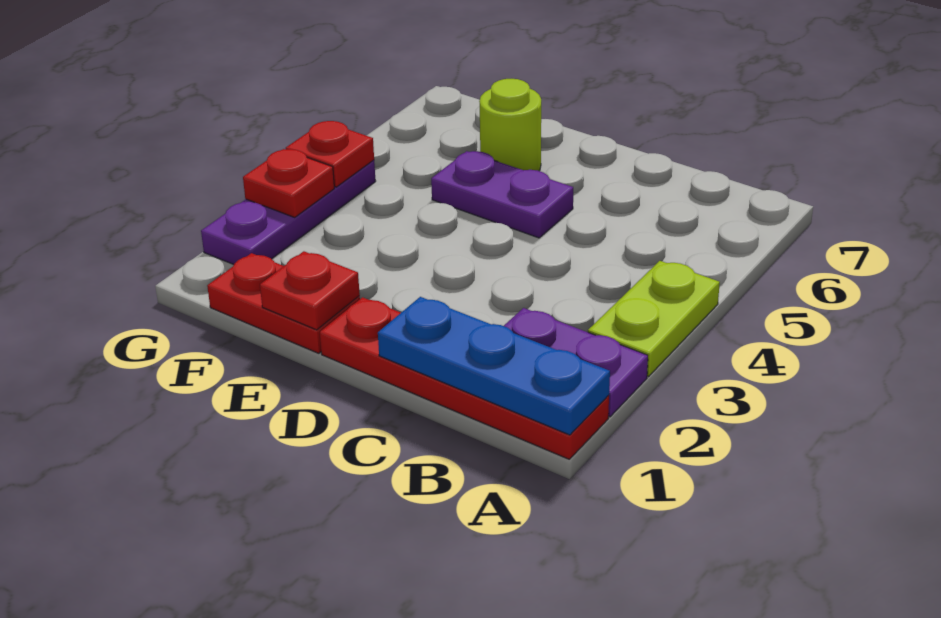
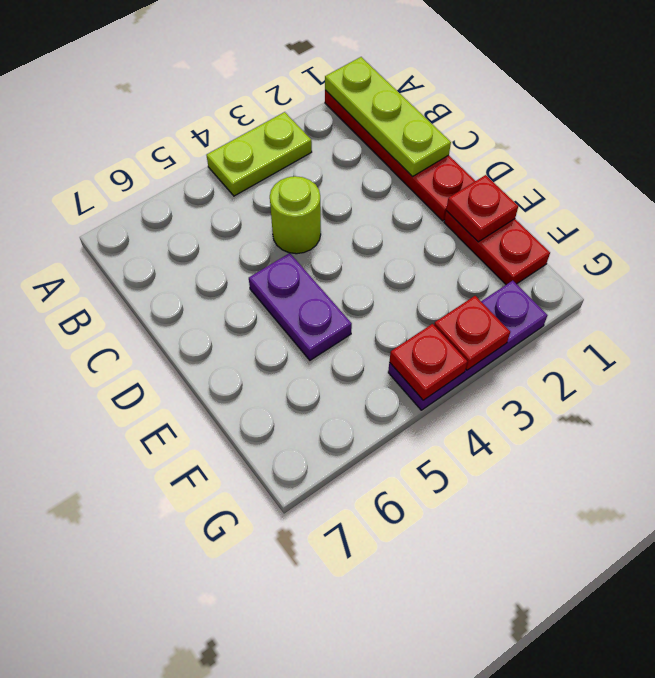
blue 1x3 plate [378,297,610,435] -> lime 1x3 plate [325,57,451,176]
purple 1x2 plate [504,308,648,417] -> none
lime 1x1 round brick [479,79,541,171] -> lime 1x1 round brick moved to [270,176,321,254]

